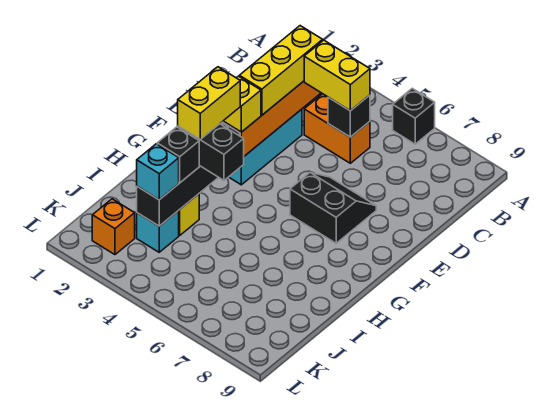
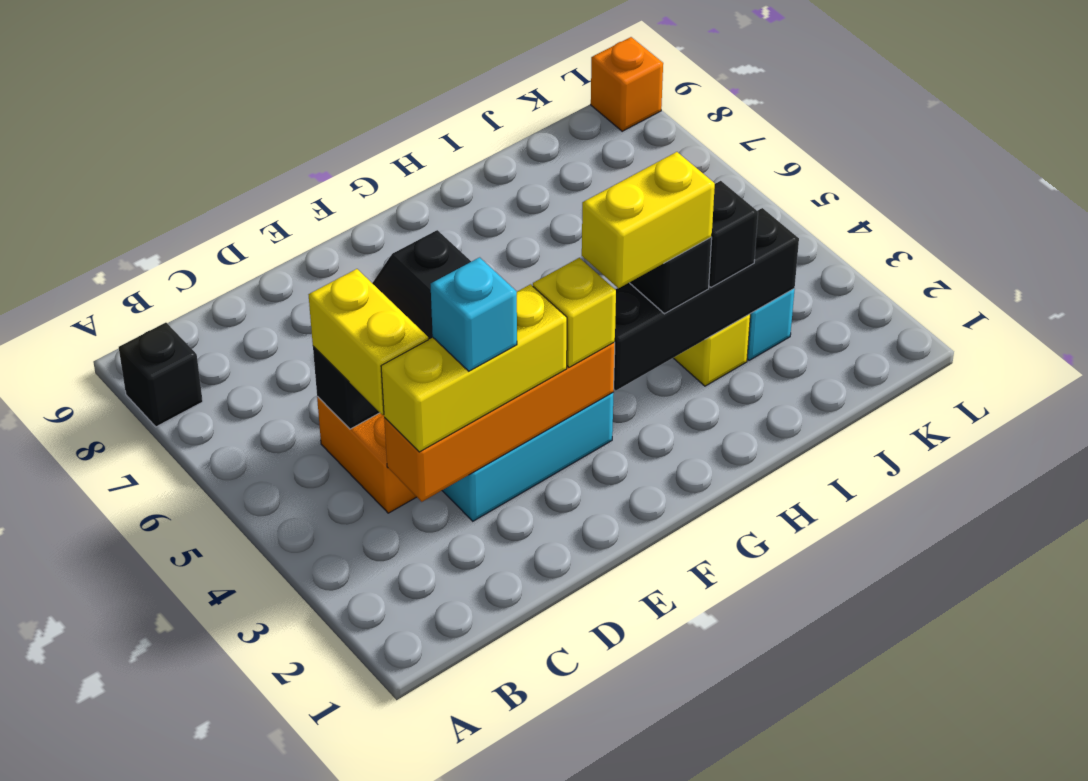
black 1x1 brick [393,88,435,144] -> black 1x1 brick moved to [119,323,203,427]
cyan 1x1 brick [137,144,179,200] -> cyan 1x1 brick moved to [431,257,517,371]
orange 1x1 brick [92,199,135,255] -> orange 1x1 brick moved to [591,37,663,131]

